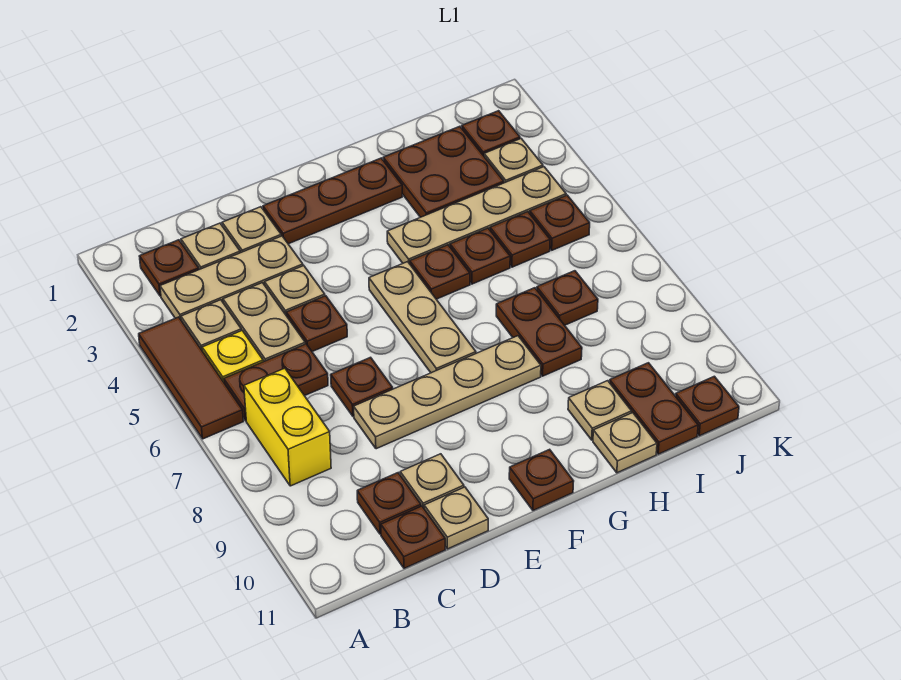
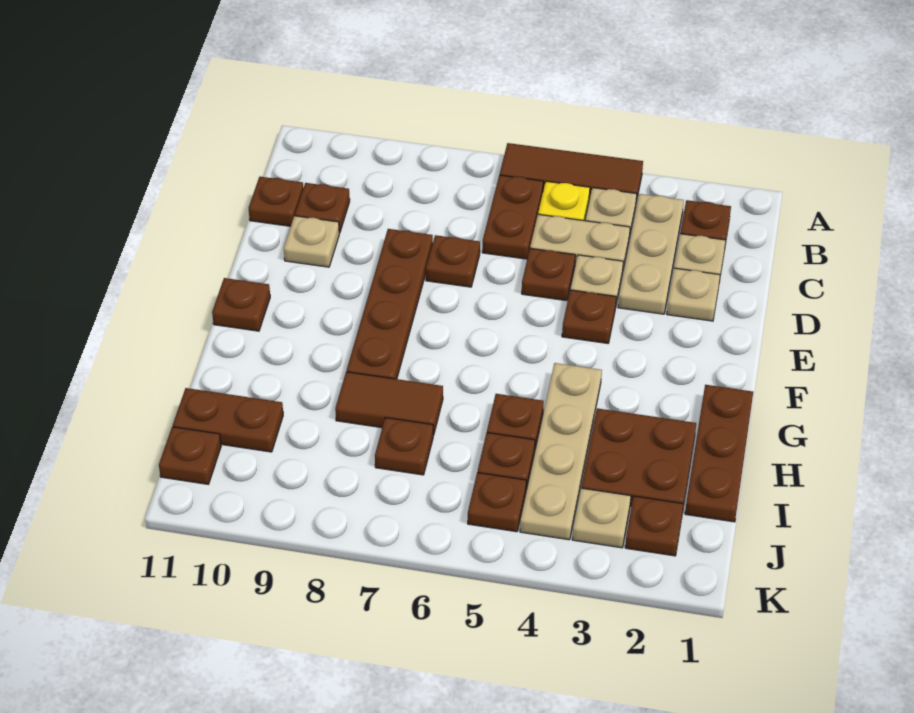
yellow 1x2 brick [244,368,331,486] -> none
tan 1x4 plate [354,336,541,449] -> brown 1x4 plate [347,229,433,379]
tan 1x1 plate [424,487,488,549] -> none
brown 1x3 plate [263,158,402,244] -> brown 1x3 plate moved to [685,385,753,522]
tan 1x3 plate [369,262,476,373] -> none
brown 1x1 plate [410,245,470,299] -> brown 1x1 plate moved to [562,290,616,343]
brown 1x2 plate [496,288,582,376] -> brown 1x2 tile [335,372,443,435]
tan 1x1 plate [568,381,632,440] -> none
tan 1x1 plate [593,413,657,473] -> none

